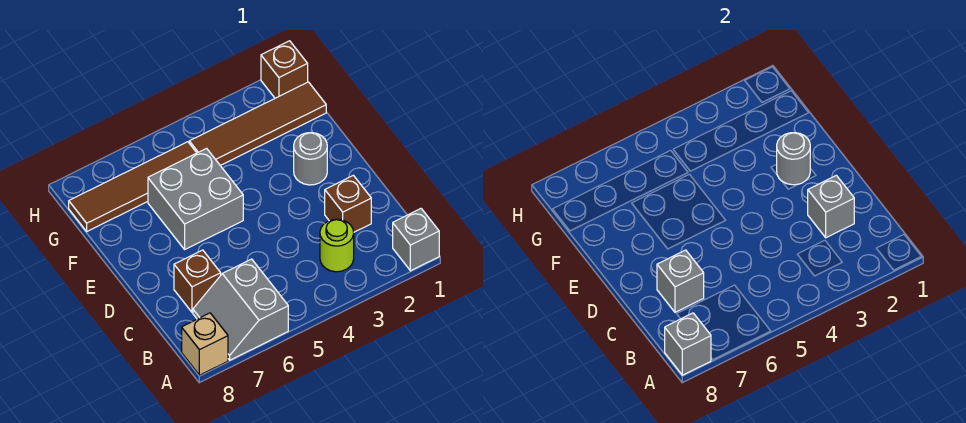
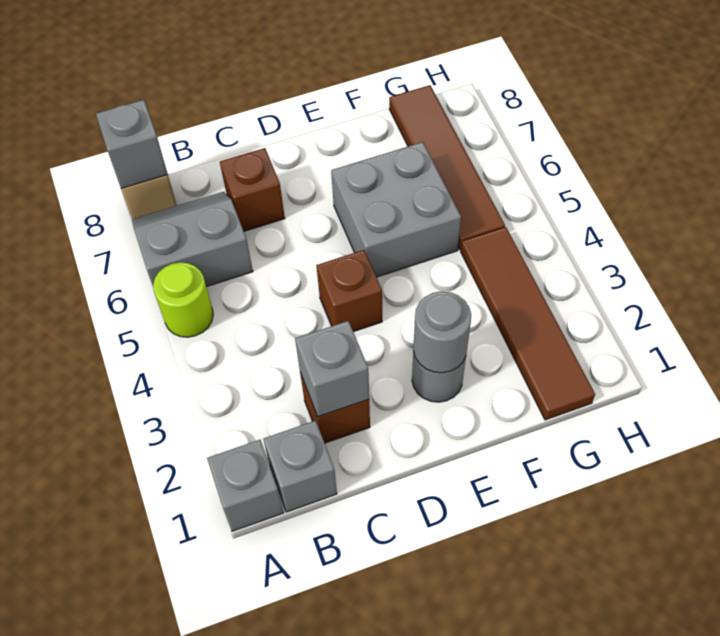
lime 1x1 round brick [320,219,354,272] -> lime 1x1 round brick moved to [153,262,213,337]
grey 1x1 brick [657,250,704,312] -> grey 1x1 brick moved to [263,421,337,512]
brown 1x1 brick [261,41,308,98] -> brown 1x1 brick moved to [316,250,382,332]

